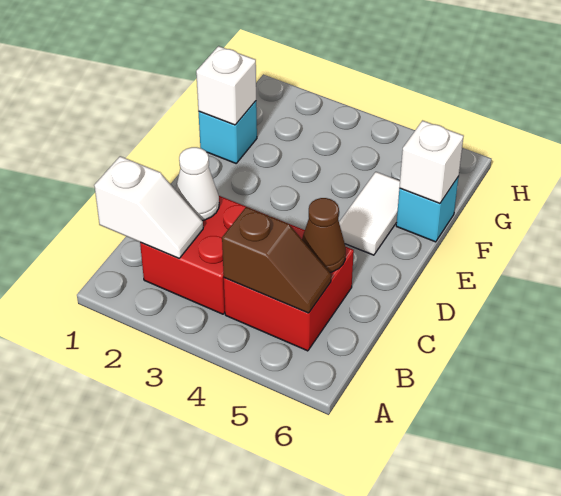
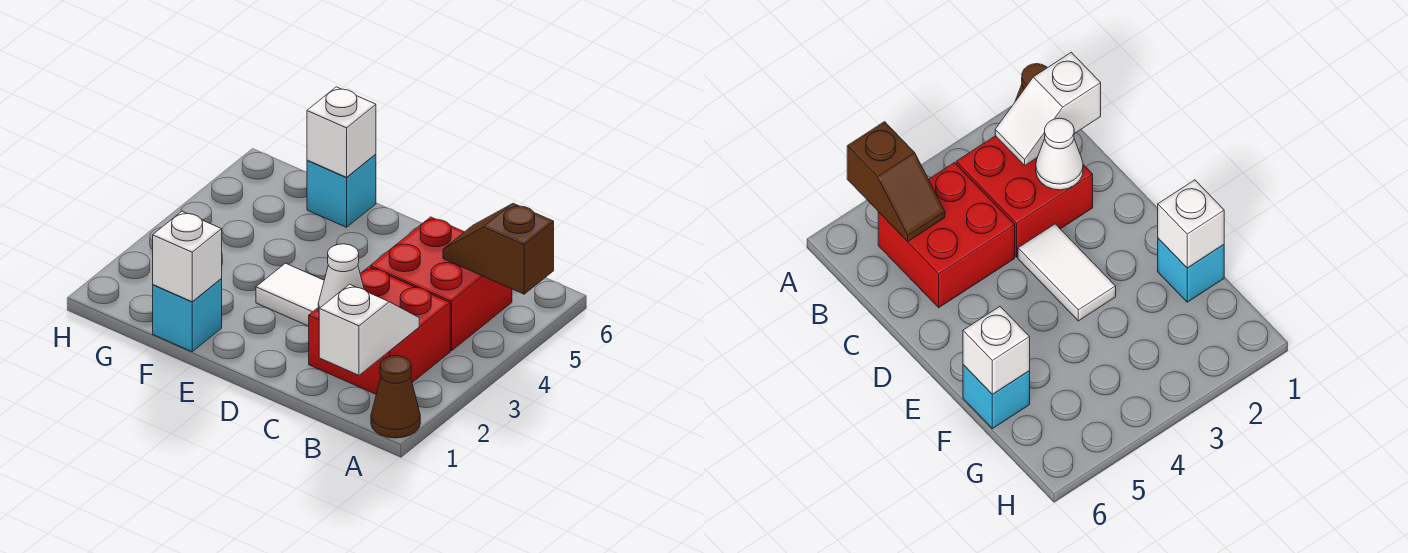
brown 1x2 slope [222,207,331,313] -> brown 1x2 slope turned to [443,203,554,294]
brown 1x1 cone [302,198,346,272] -> brown 1x1 cone moved to [371,356,420,438]
white 1x2 tile [339,172,400,255] -> white 1x2 tile moved to [256,263,324,326]

